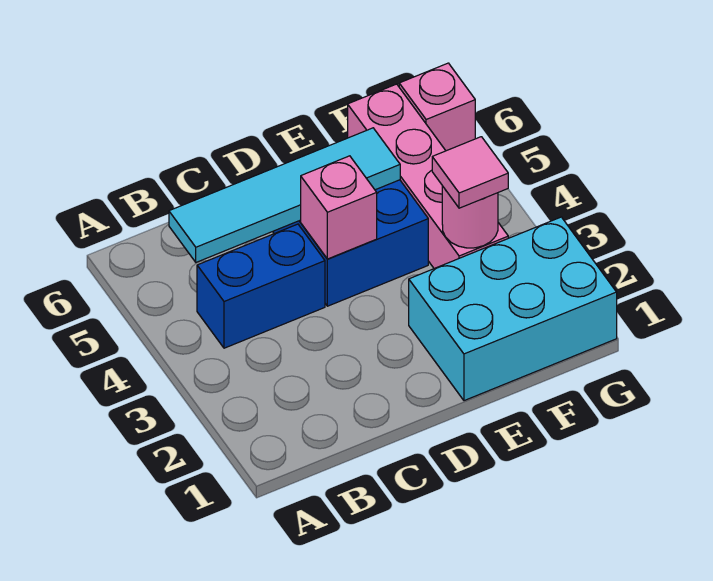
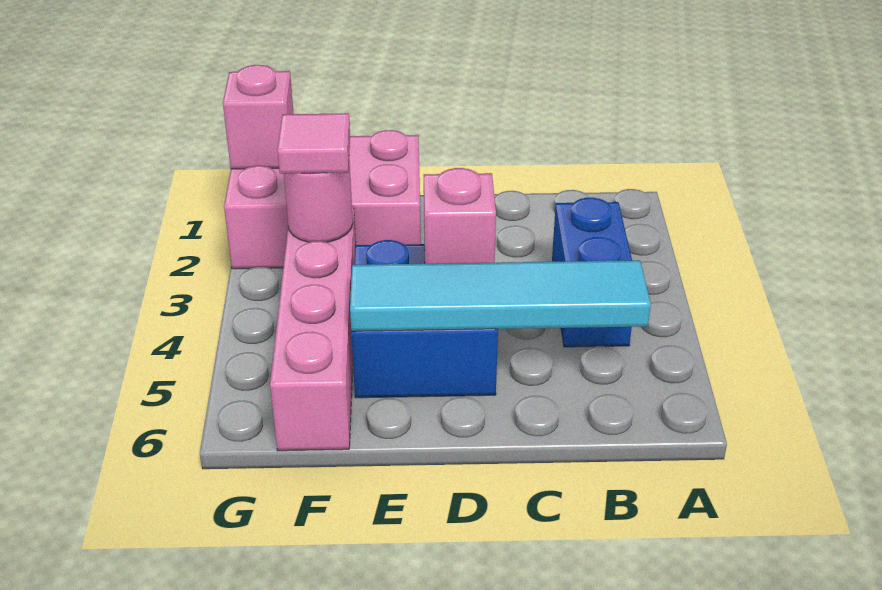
blue 1x2 brick [197,224,325,348] -> blue 1x2 brick turned to [552,198,632,347]
cyan 2x3 brick [409,217,617,401] -> pink 2x3 brick [224,130,421,269]
pink 1x1 brick [399,63,475,151] -> pink 1x1 brick moved to [223,65,293,169]

